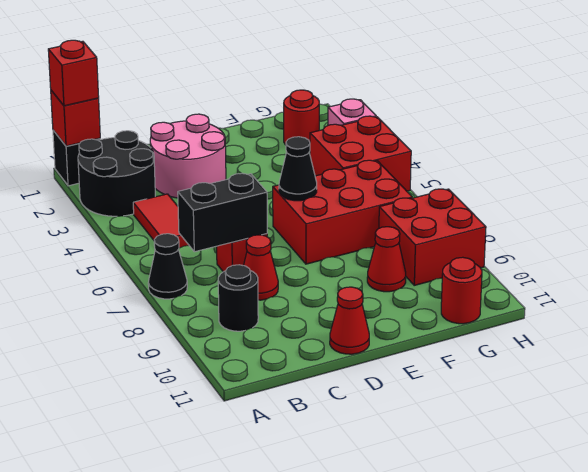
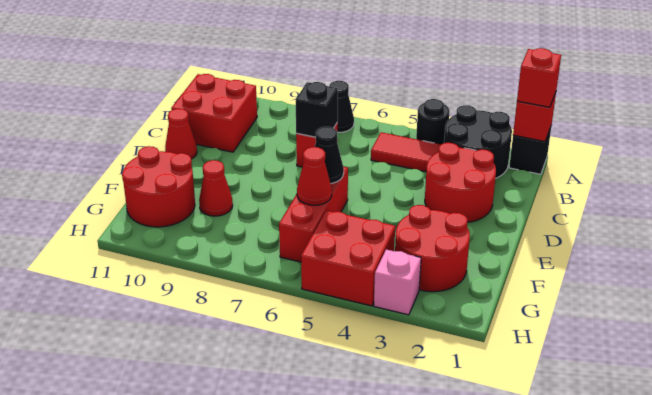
black 1x2 brick [178,173,267,252] -> black 1x1 brick [296,82,338,137]
black 1x1 round brick [218,265,258,331] -> black 1x1 round brick moved to [416,99,450,144]
pink 2x2 round brick [150,114,226,198] -> red 2x2 round brick [425,143,496,222]
red 1x1 cone [244,235,278,300] -> red 1x1 cone moved to [297,147,332,205]
red 2x3 brick [273,160,412,264] -> red 1x3 brick [279,167,348,262]
red 1x1 round brick [284,90,319,145] -> red 2x2 round brick [395,205,470,292]
red 2x2 brick [379,189,486,285] -> red 2x2 brick moved to [171,74,257,152]
red 1x1 round brick [441,257,482,324] -> red 2x2 round brick [122,146,195,227]

